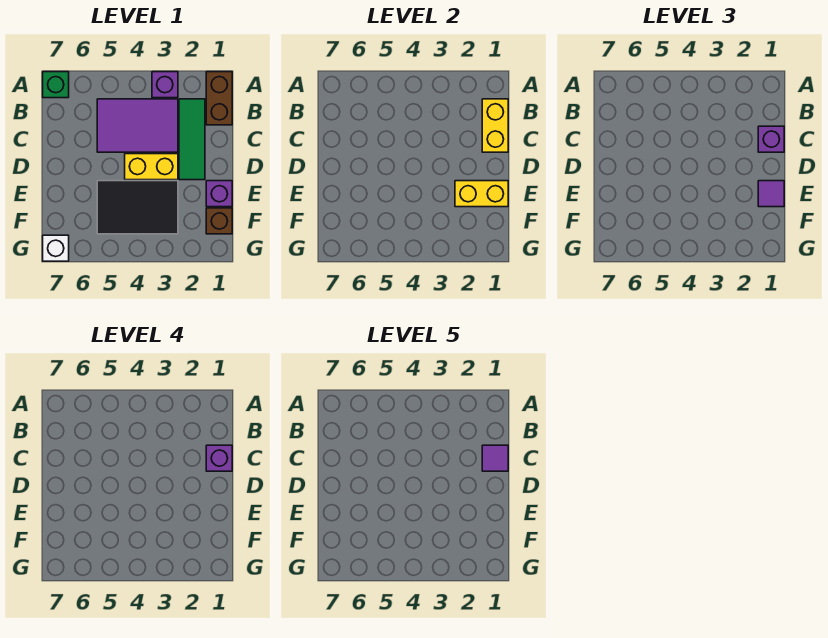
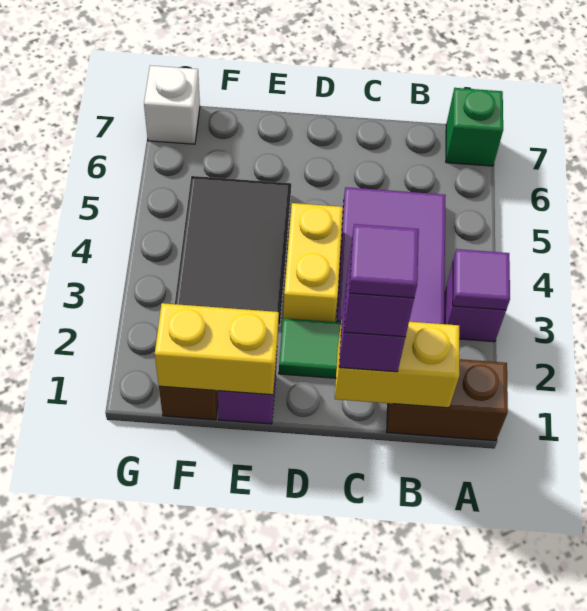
yellow 1x2 brick [455,181,508,207] -> yellow 1x2 brick turned to [155,303,279,395]
purple 1x1 tile [758,181,784,207] -> purple 1x1 tile moved to [453,249,510,310]

